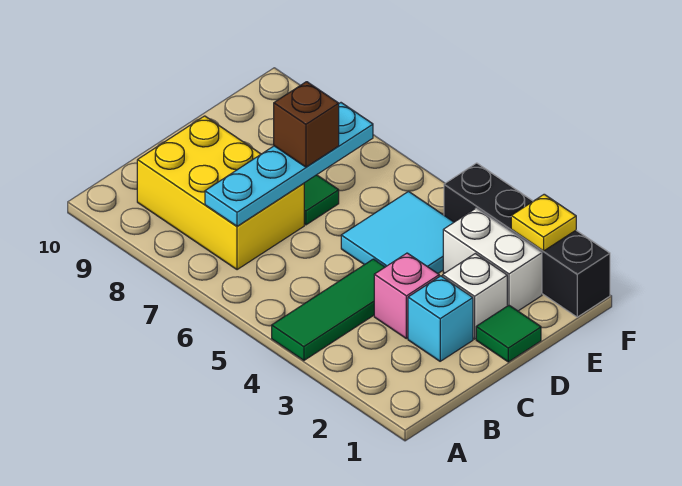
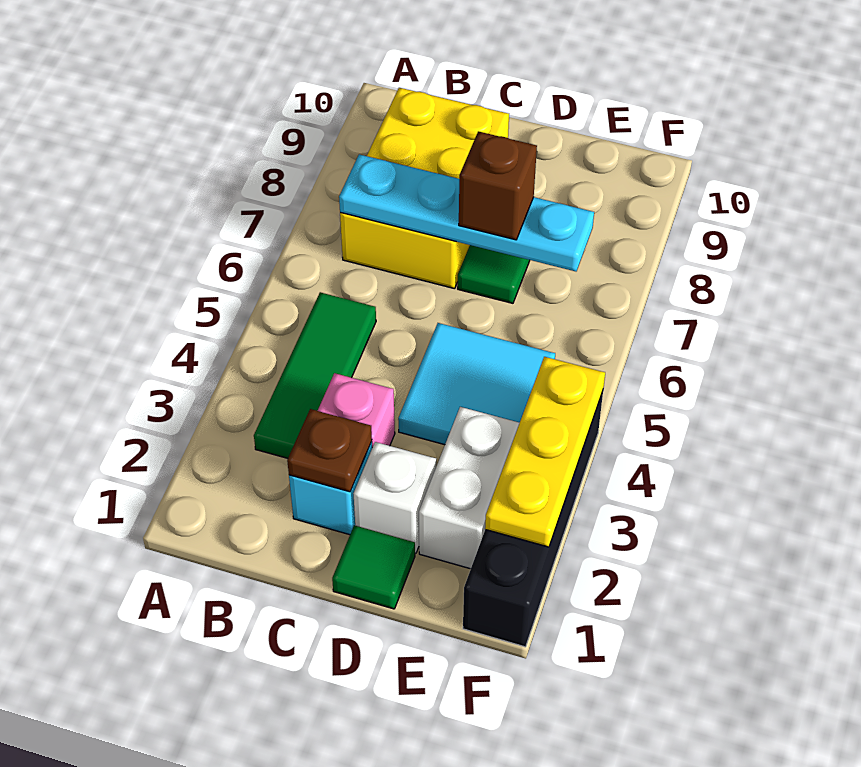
green 1x3 tile [272,259,385,361] -> green 1x3 tile turned to [254,292,376,458]
none -> brown 1x1 plate [287,409,372,492]
yellow 1x1 plate [511,194,576,251] -> yellow 1x3 plate [485,357,605,547]

